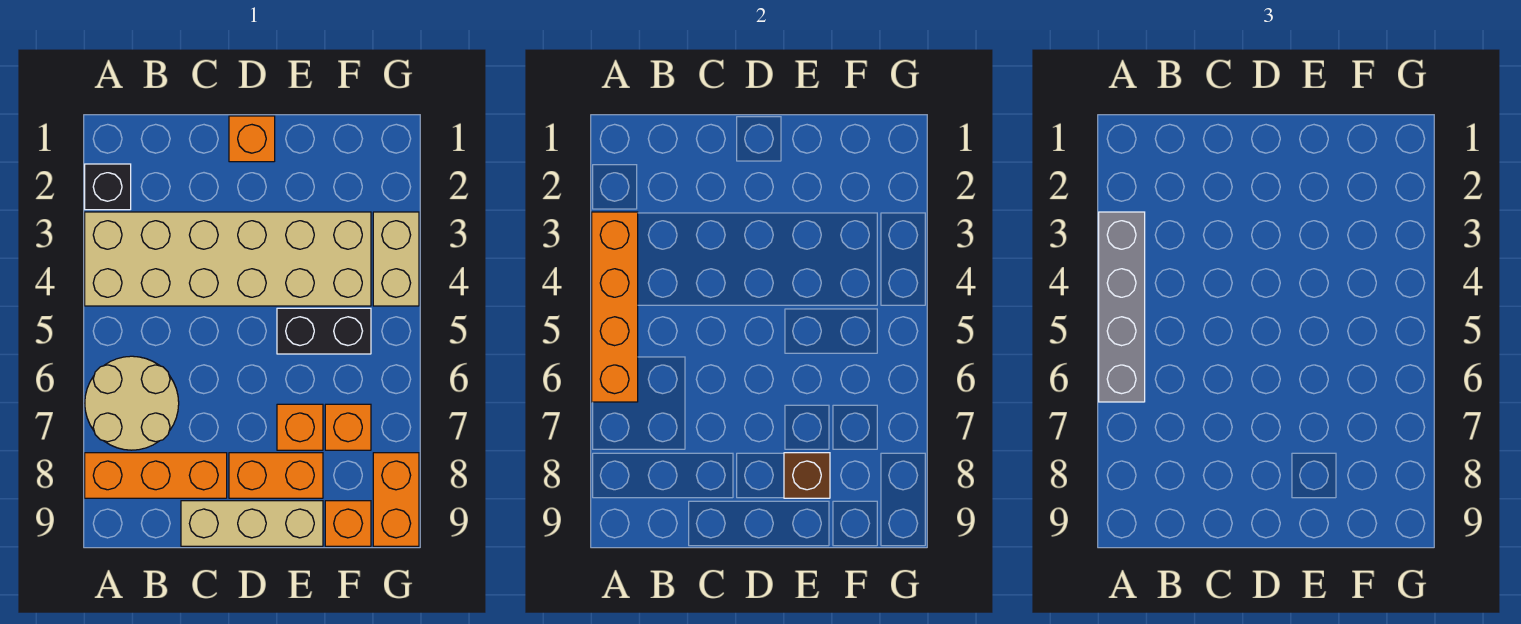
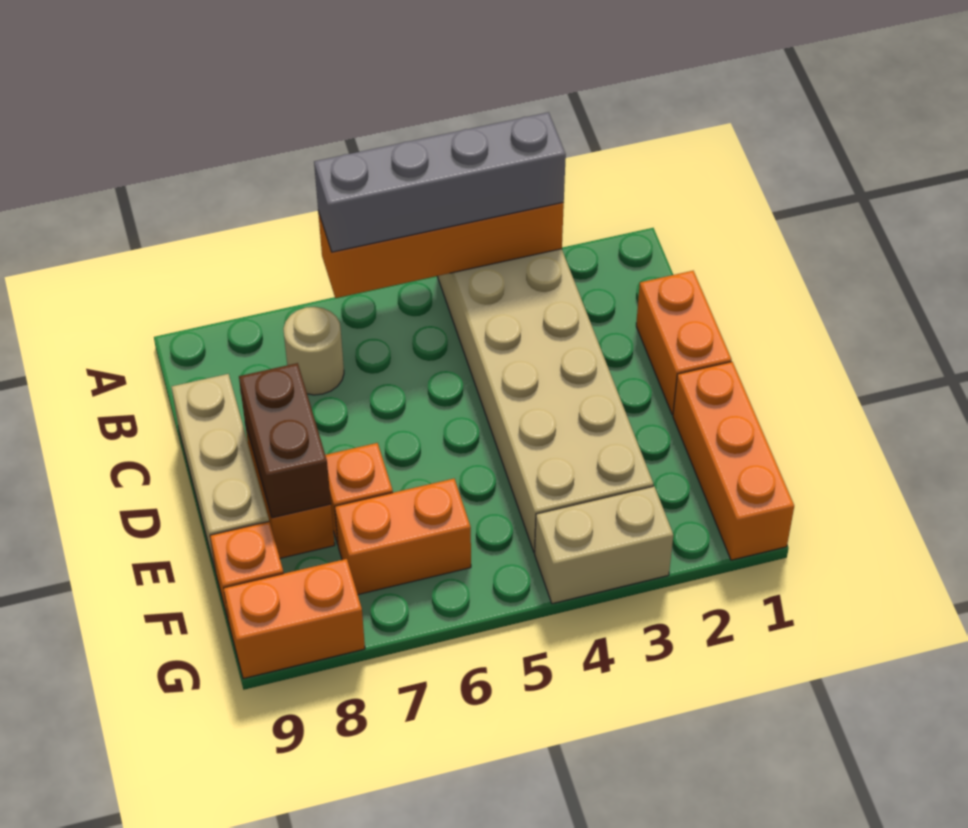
black 1x1 brick [85,164,131,210] -> none
tan 2x2 round brick [85,356,179,450] -> tan 1x1 round brick [283,307,344,395]
orange 1x3 brick [85,453,227,498] -> orange 1x3 brick moved to [673,362,794,560]
orange 1x1 brick [229,116,275,162] -> orange 1x2 brick [636,271,732,414]
black 1x2 brick [277,308,371,354] -> none
brown 1x1 brick [784,453,830,498] -> brown 1x2 brick [239,363,331,518]
orange 1x1 brick [325,404,371,450] -> orange 1x2 brick [335,479,471,594]

